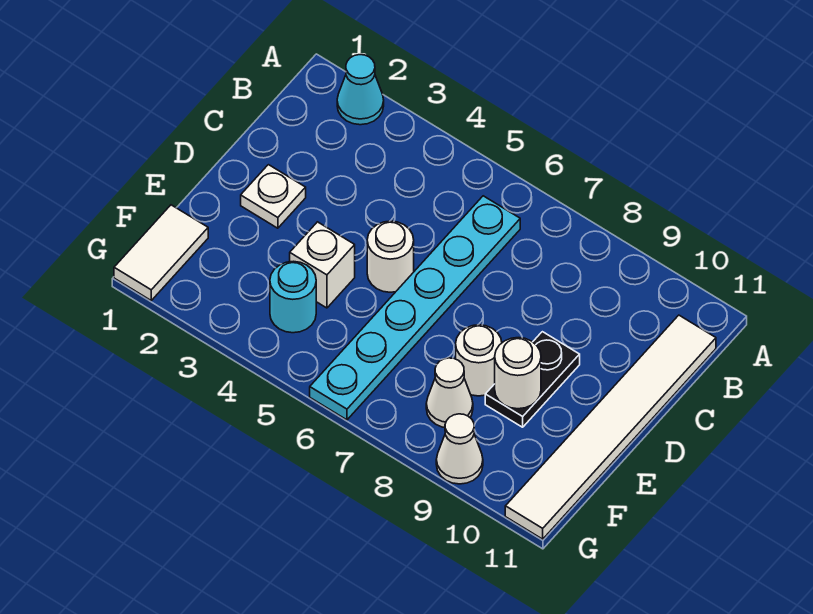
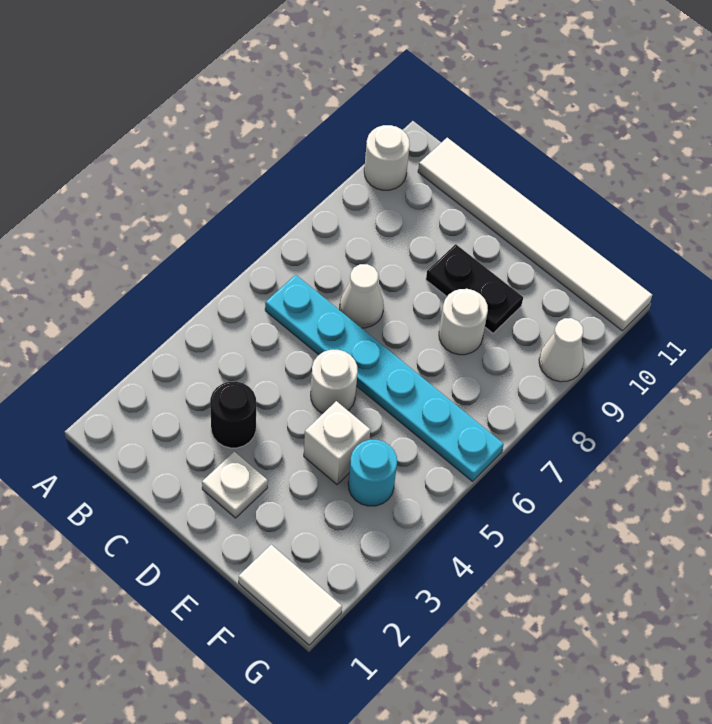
cyan 1x1 cone [337,55,384,125] -> none
none -> black 1x1 round brick [210,381,256,448]
white 1x1 round brick [495,338,541,409] -> white 1x1 round brick moved to [364,125,410,190]
white 1x1 cone [426,358,473,427] -> white 1x1 cone moved to [340,264,384,328]

